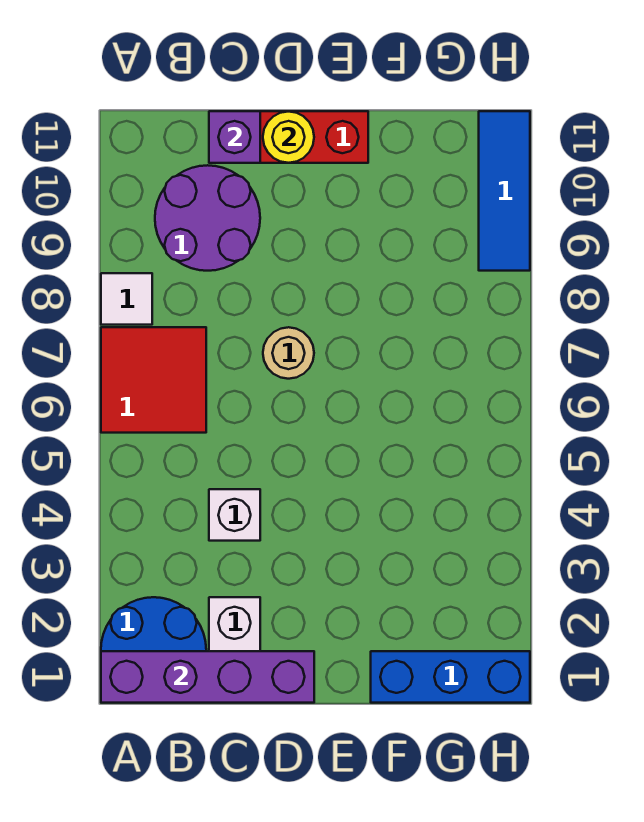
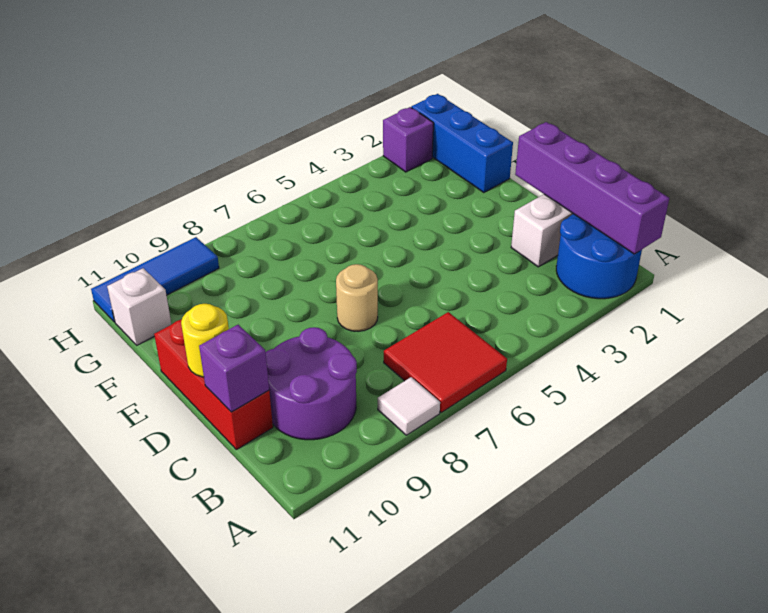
white 1x1 brick [209,489,260,541] -> white 1x1 brick moved to [107,268,172,345]
none -> purple 1x1 brick [383,107,433,172]

